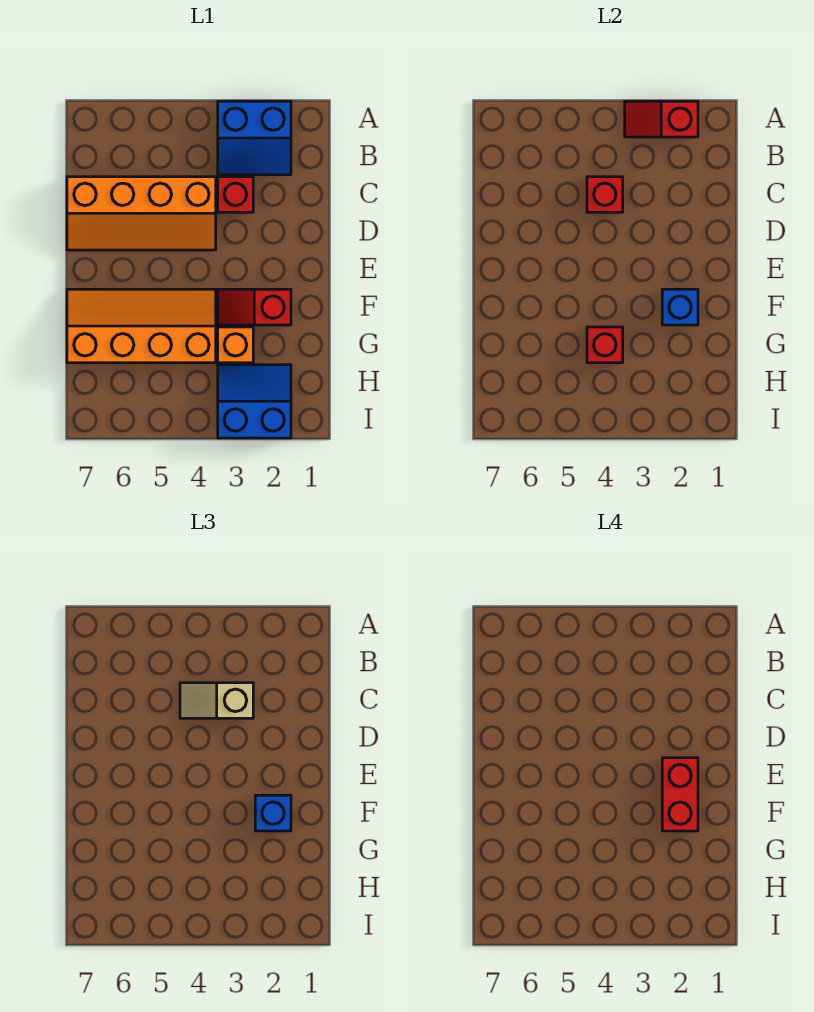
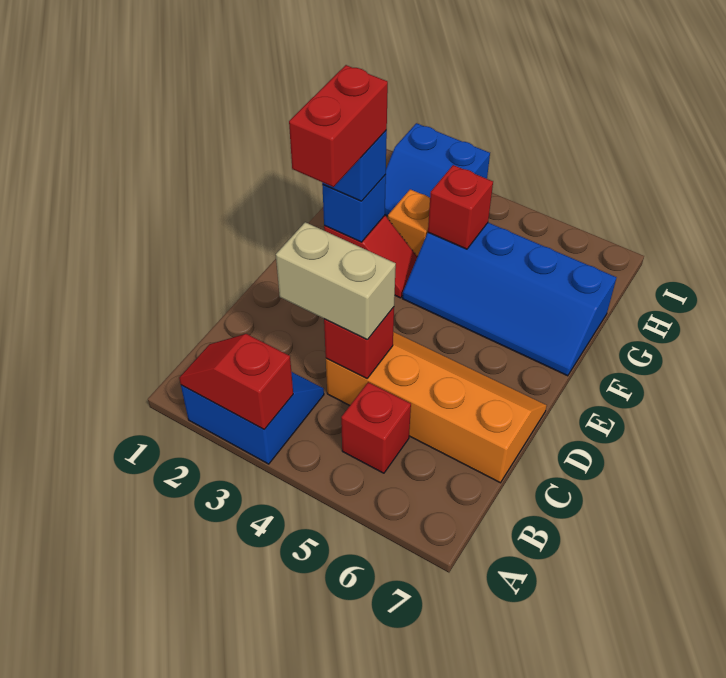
red 1x2 slope [625,101,698,137] -> red 1x2 slope turned to [179,334,293,429]
red 1x1 brick [218,177,253,212] -> red 1x1 brick moved to [341,382,411,473]
tan 1x2 slope [180,683,253,718] -> tan 1x2 brick [276,222,396,340]
orange 2x4 slope [67,289,216,363] -> blue 2x4 slope [402,223,617,376]

